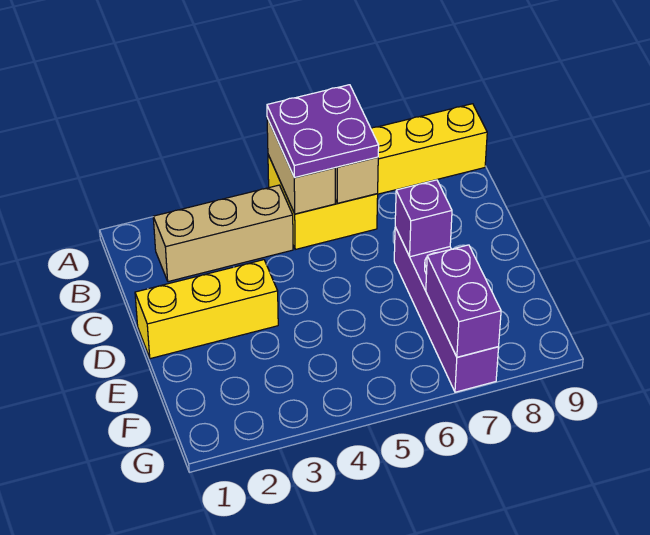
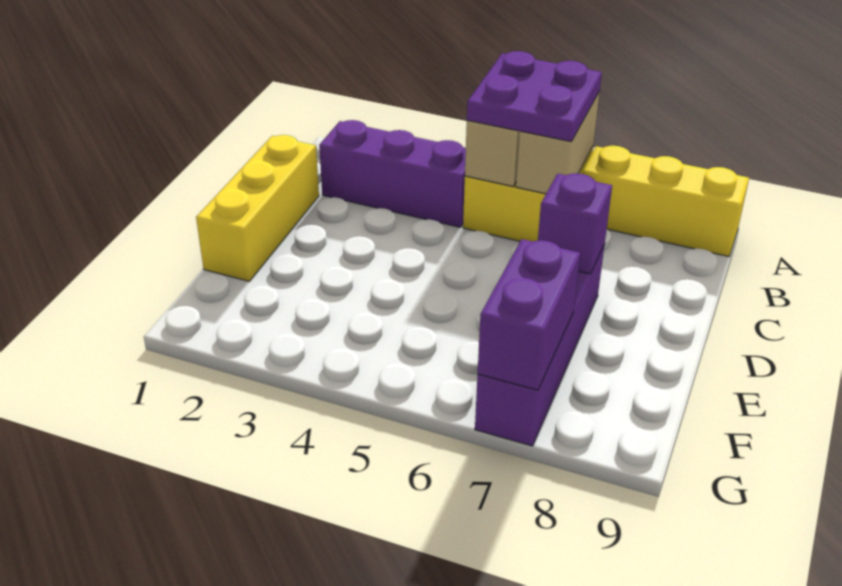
tan 1x3 brick [153,185,293,282] -> purple 1x3 brick [319,120,466,227]
yellow 1x3 brick [135,260,278,359] -> yellow 1x3 brick turned to [196,135,319,281]

